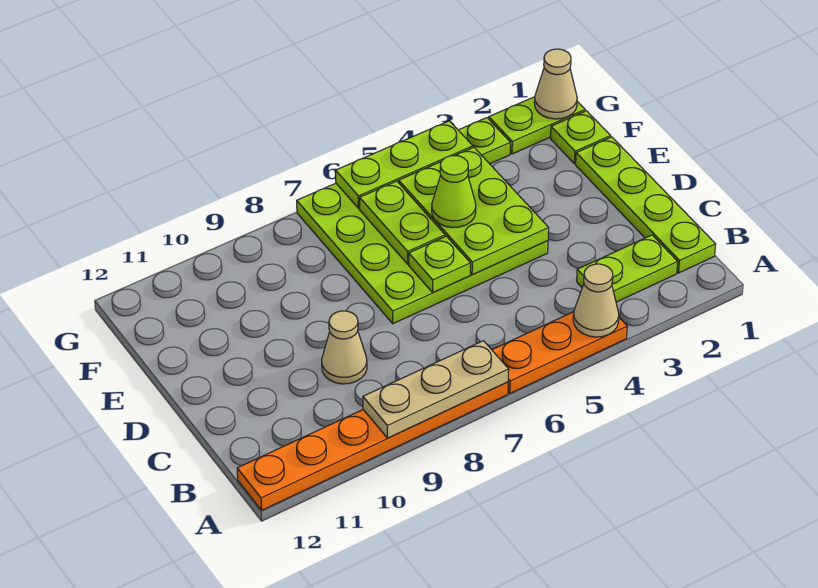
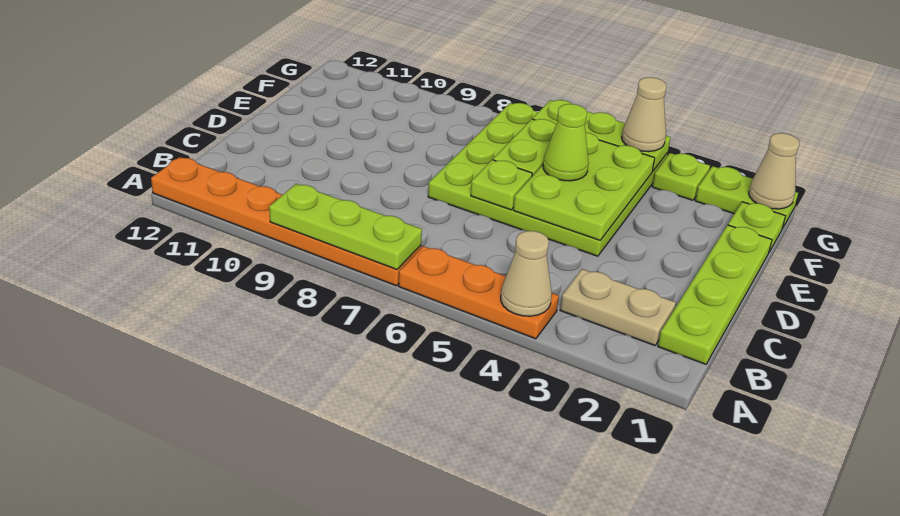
tan 1x3 plate [363,341,509,438] -> lime 1x3 plate [269,184,422,269]
lime 1x2 plate [577,235,678,302] -> tan 1x2 plate [560,269,676,346]
tan 1x1 cone [322,311,367,384] -> tan 1x1 cone moved to [622,77,666,152]

